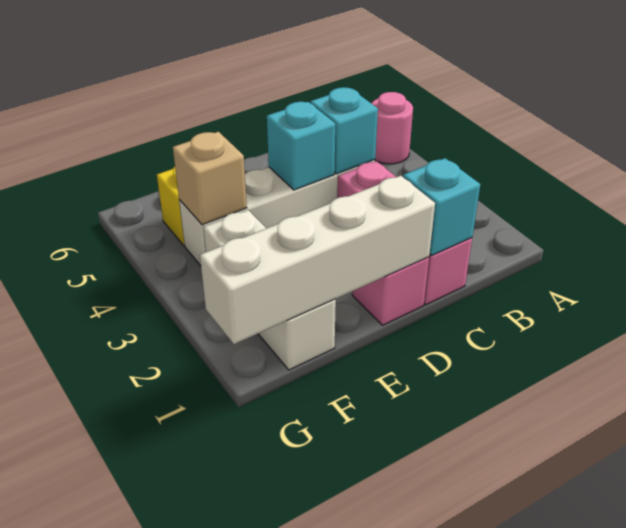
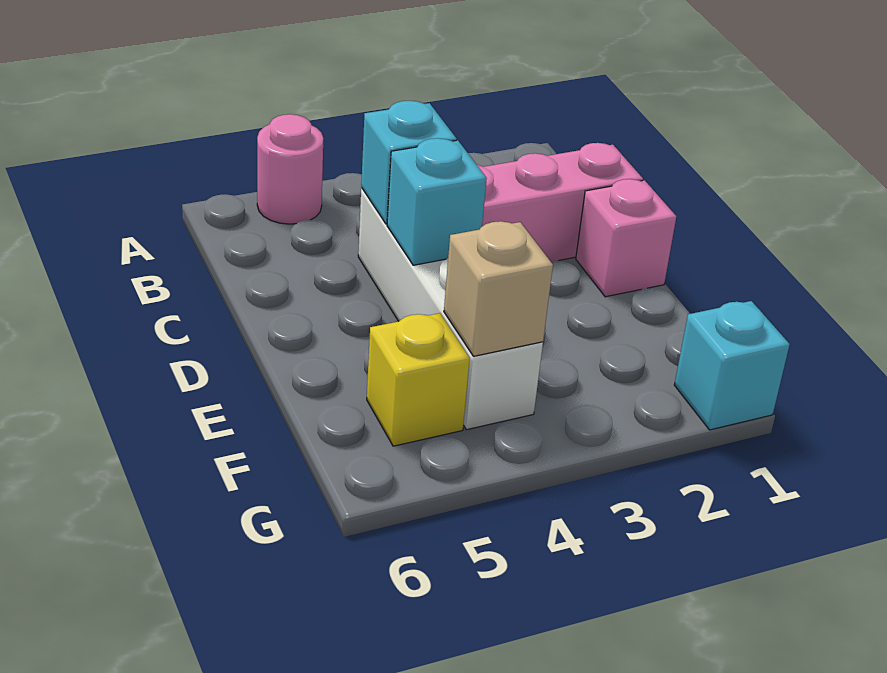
cyan 1x1 brick [403,158,480,256] -> cyan 1x1 brick moved to [674,301,790,430]
white 1x4 brick [200,176,435,344] -> none
white 1x3 brick [203,210,336,370] -> none

